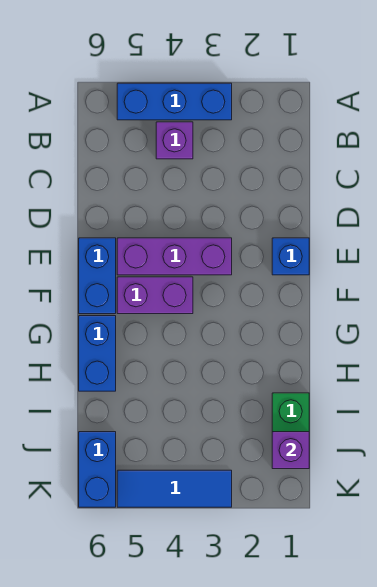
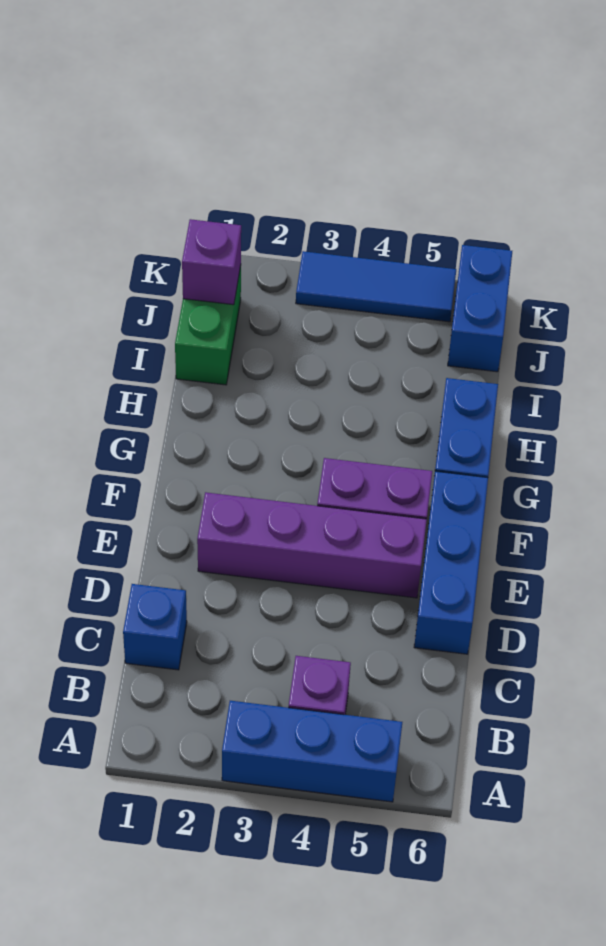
blue 1x1 brick [272,238,309,275] -> blue 1x1 brick moved to [123,584,187,670]
purple 1x3 brick [117,238,232,275] -> purple 1x4 brick [197,492,427,598]
blue 1x2 brick [79,238,116,314] -> blue 1x3 brick [414,471,488,654]

